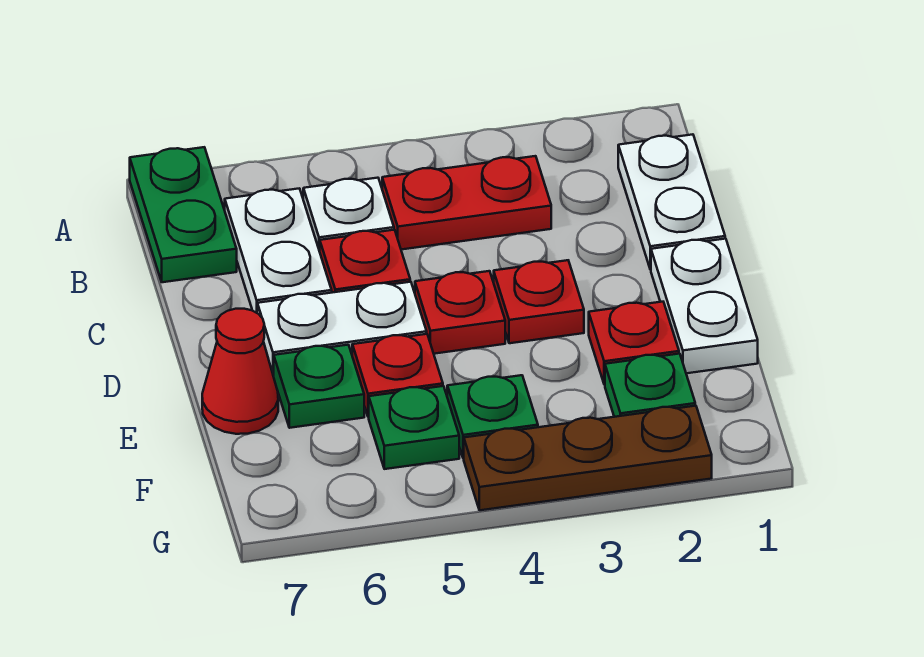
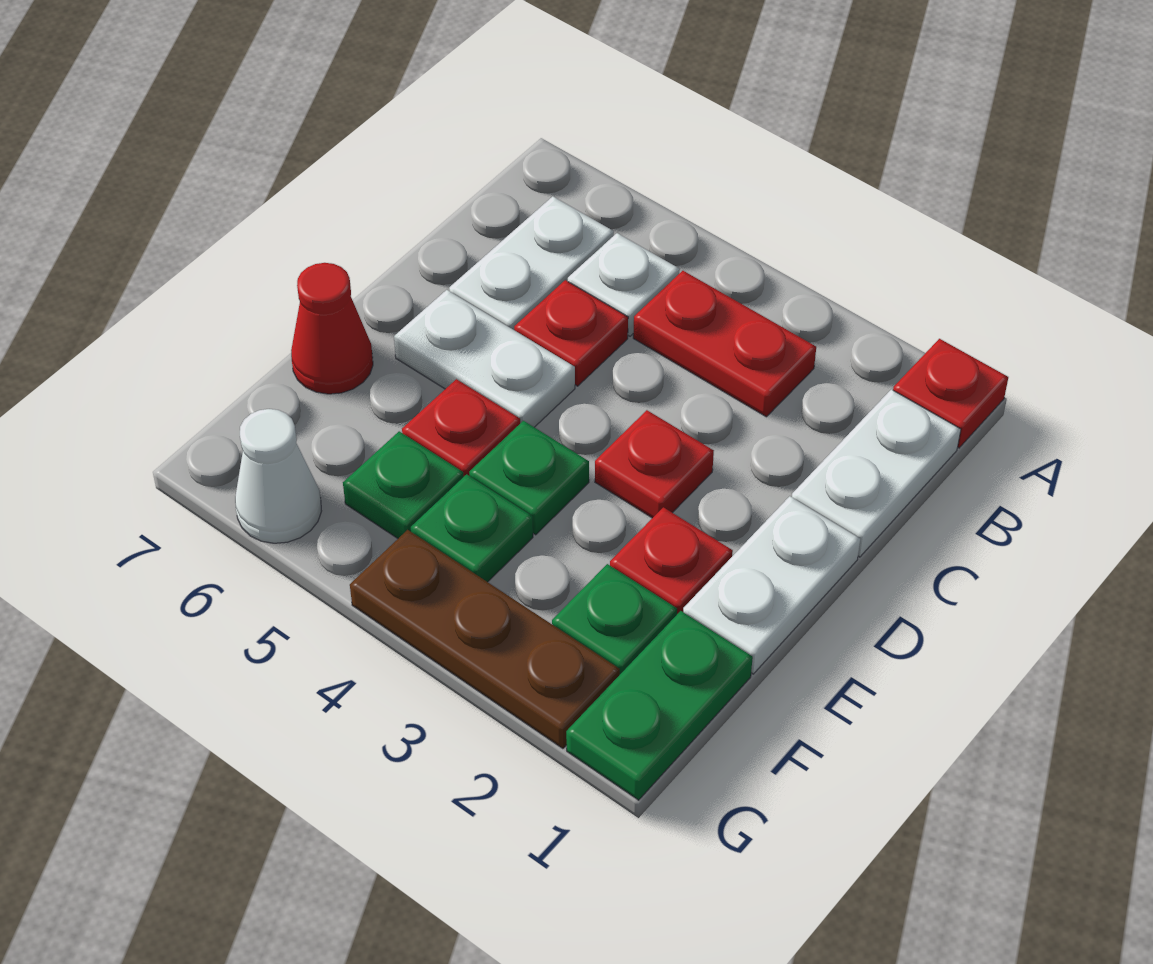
green 1x2 plate [130,147,237,282] -> green 1x2 plate moved to [566,611,753,800]
red 1x1 plate [415,271,505,354] -> red 1x1 plate moved to [893,339,1008,448]
green 1x1 plate [274,345,364,428] -> green 1x1 plate moved to [469,421,589,535]
none -> white 1x1 cone [235,409,321,543]

